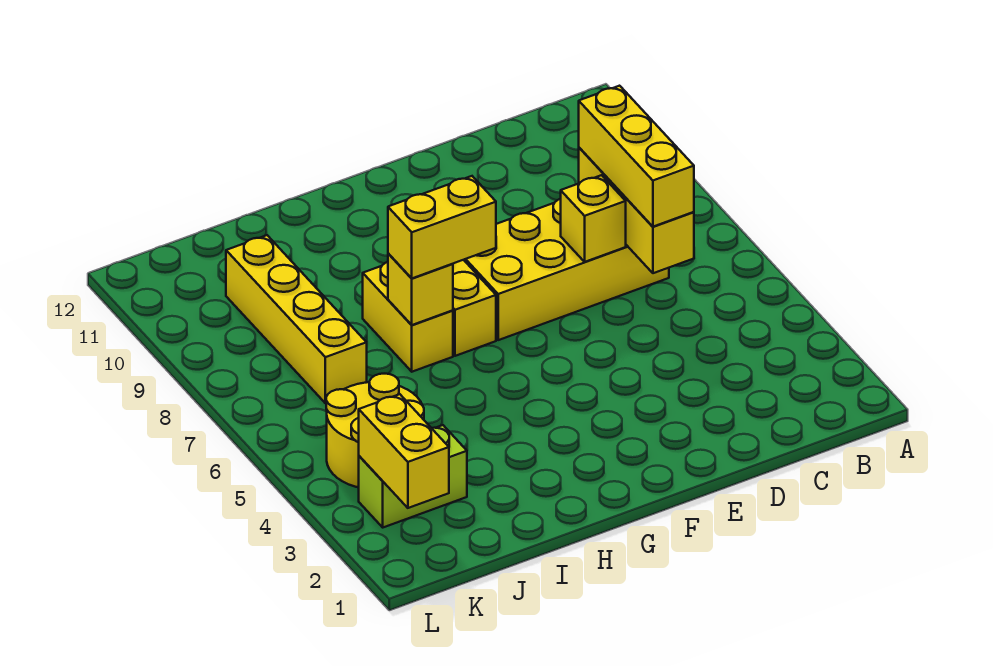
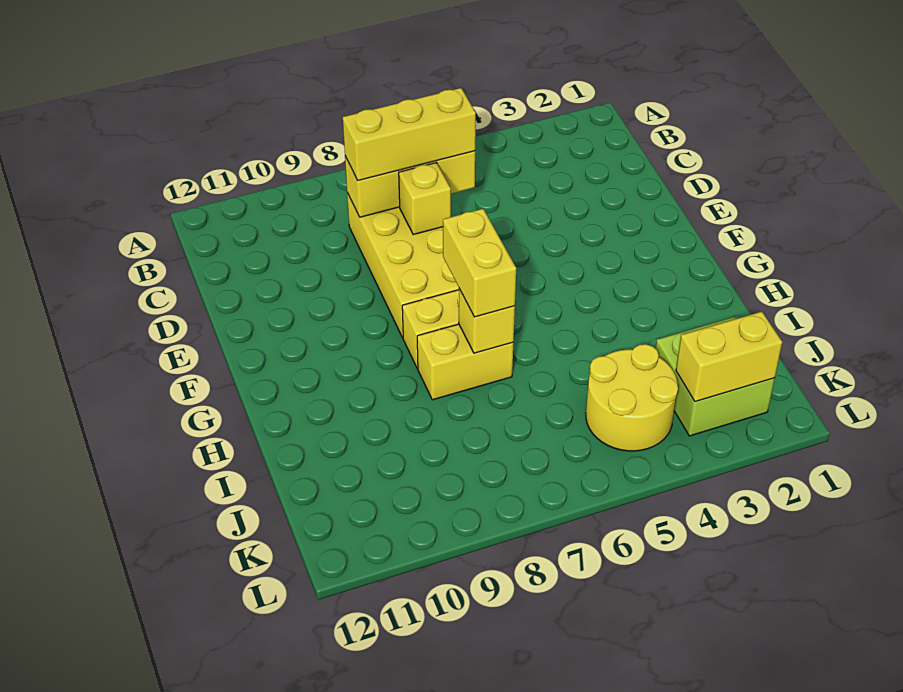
lime 1x2 brick [359,425,467,527] -> lime 2x2 brick [656,317,775,436]
yellow 1x4 brick [226,235,367,403] -> none

